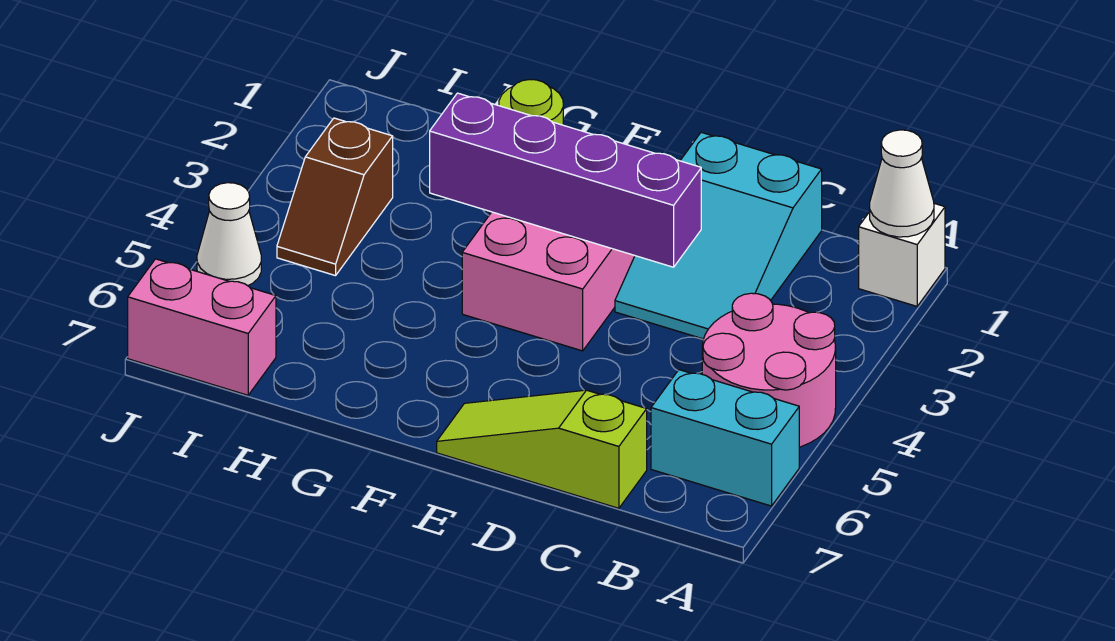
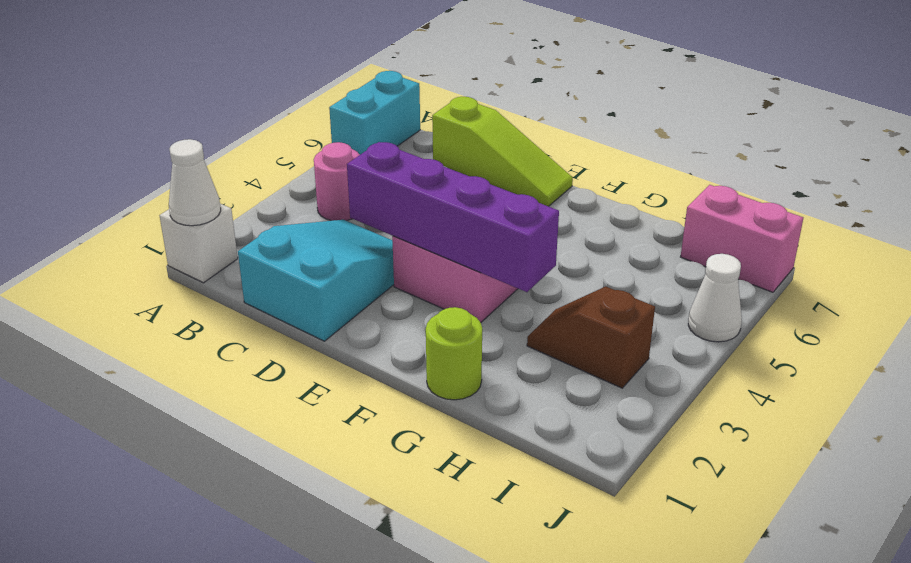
pink 2x2 round brick [702,293,836,447] -> pink 1x1 round brick [314,142,360,221]
cyan 1x2 brick [651,370,799,506] -> cyan 1x2 brick turned to [329,71,420,155]
brown 1x2 slope [277,118,393,276] -> brown 1x2 slope turned to [527,287,655,388]

